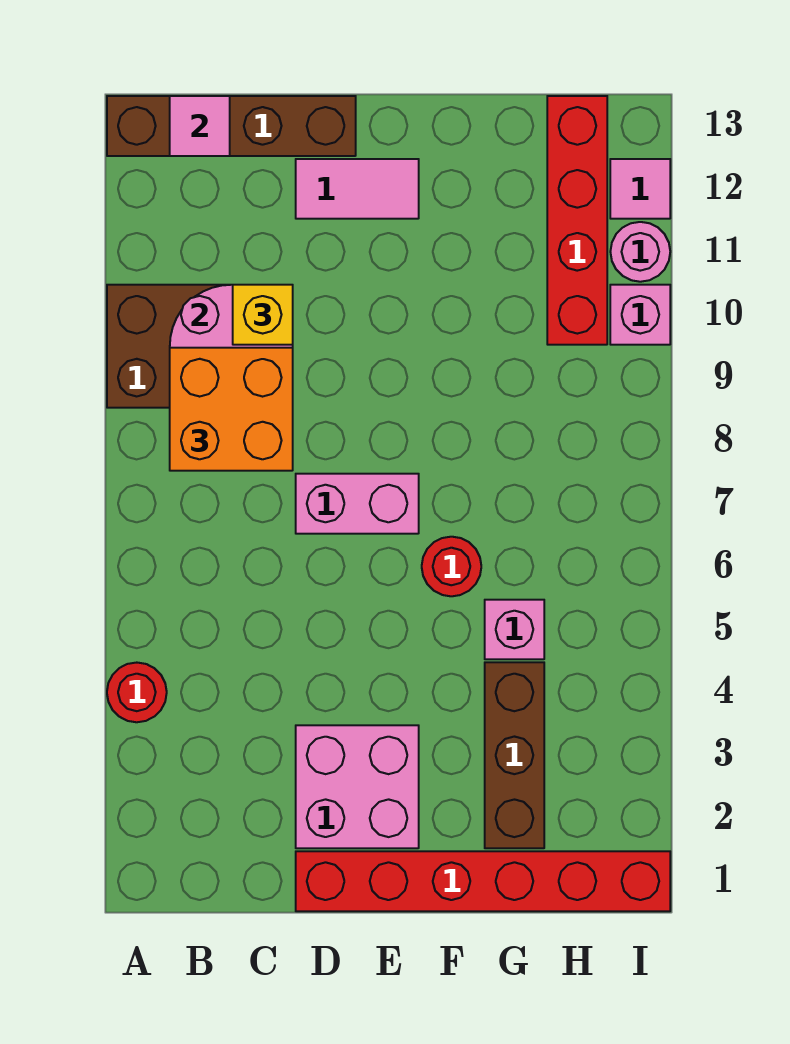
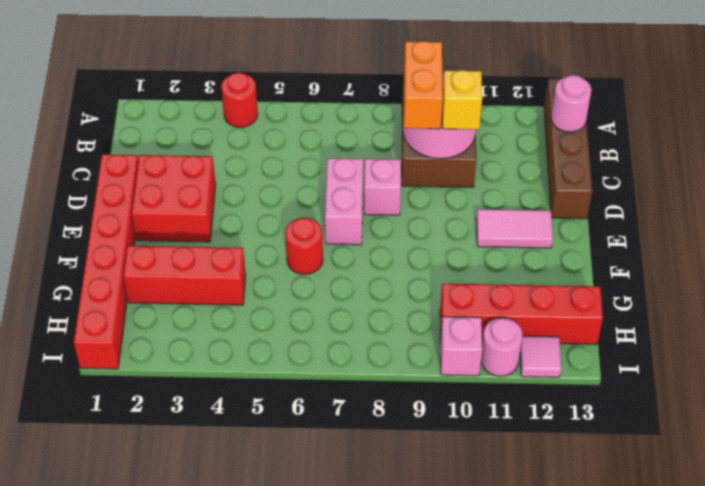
orange 2x2 brick [170,348,293,471] -> orange 1x2 brick [404,41,443,129]
pink 1x1 tile [170,96,230,156] -> pink 1x1 round brick [551,75,591,132]
pink 2x2 brick [296,725,419,848] -> red 2x2 brick [132,155,216,242]
pink 1x2 tile [296,159,419,219] -> pink 1x2 tile turned to [476,209,553,248]
brown 1x3 brick [485,662,544,848] -> red 1x3 brick [123,246,246,305]
pink 1x1 brick [485,600,544,659] -> pink 1x1 brick moved to [364,159,401,215]

